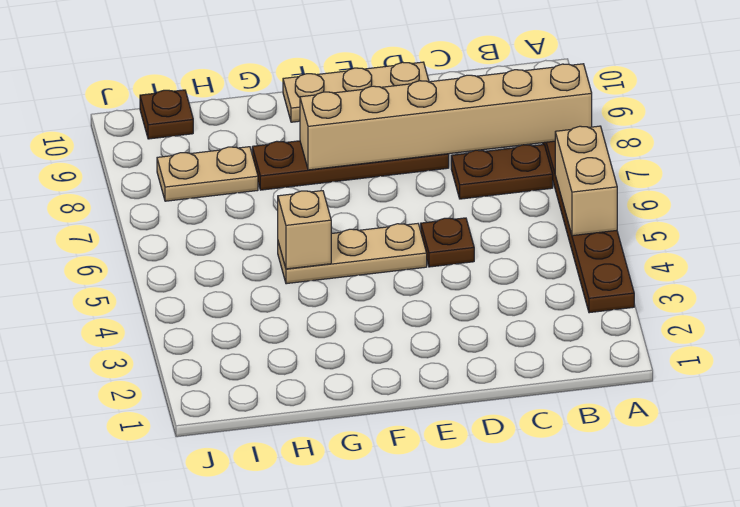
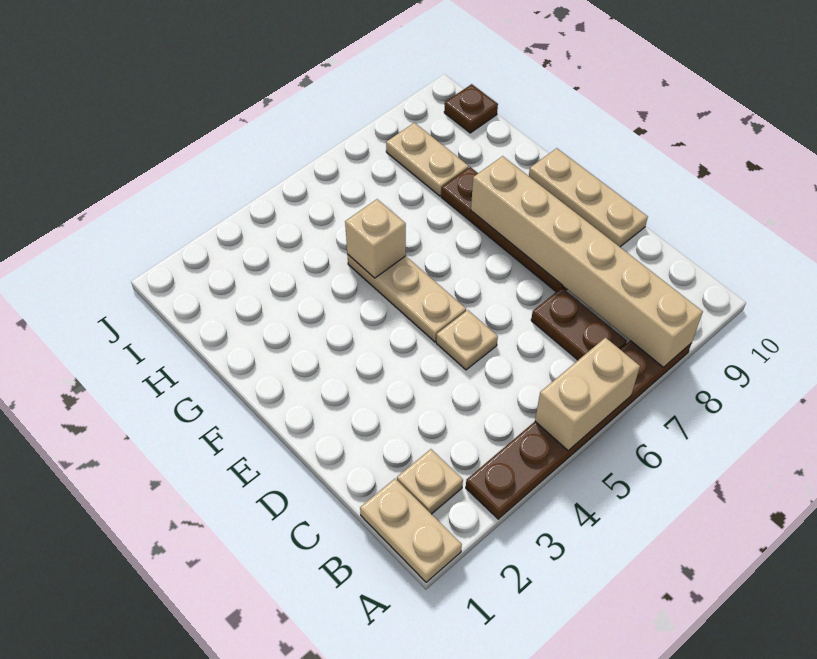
none -> tan 1x2 plate [360,479,462,582]
none -> tan 1x1 plate [397,449,463,514]
brown 1x1 plate [421,218,474,267] -> tan 1x1 plate [436,310,498,370]

